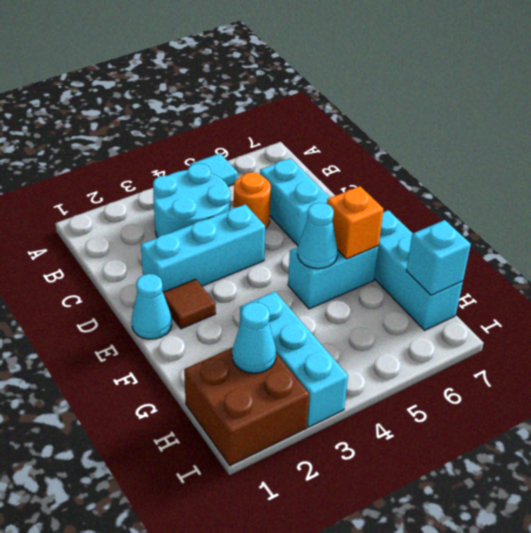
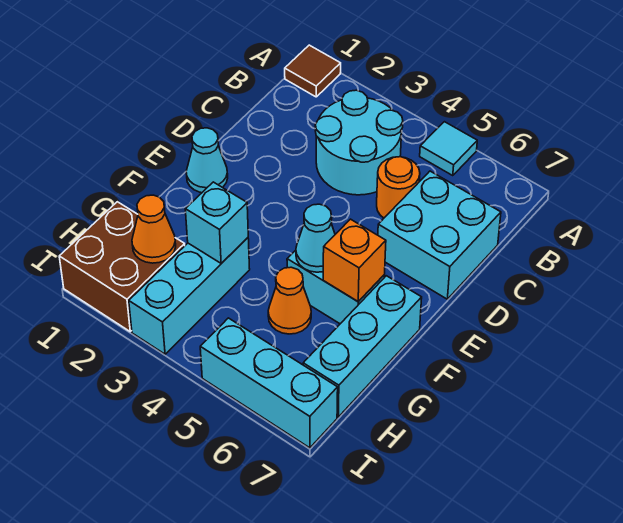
cyan 1x2 brick [260,158,330,246] -> cyan 2x2 brick [378,171,501,299]
cyan 1x3 brick [141,204,265,292] -> cyan 1x3 brick moved to [200,318,338,448]
brown 1x1 tile [163,279,216,329] -> brown 1x1 tile moved to [285,45,341,97]
none -> orange 1x1 cone [268,267,311,334]
cyan 1x1 cone [232,302,276,373] -> orange 1x1 cone [132,195,176,263]
cyan 1x1 brick [406,220,471,295] -> cyan 1x1 brick moved to [185,182,248,263]

